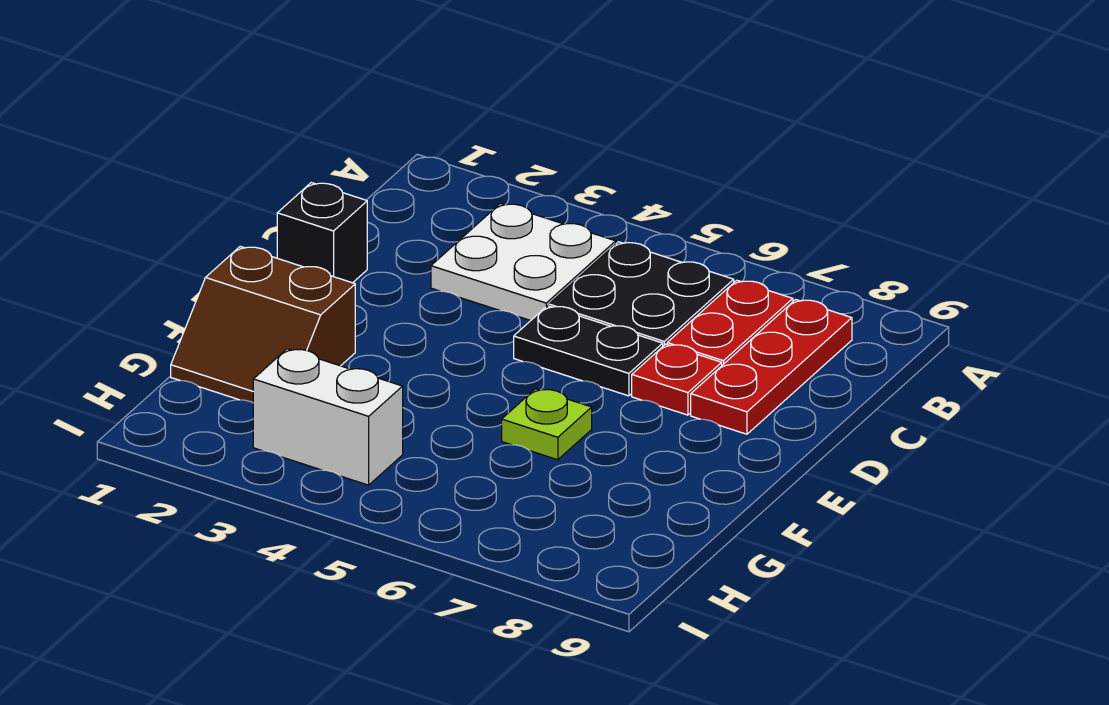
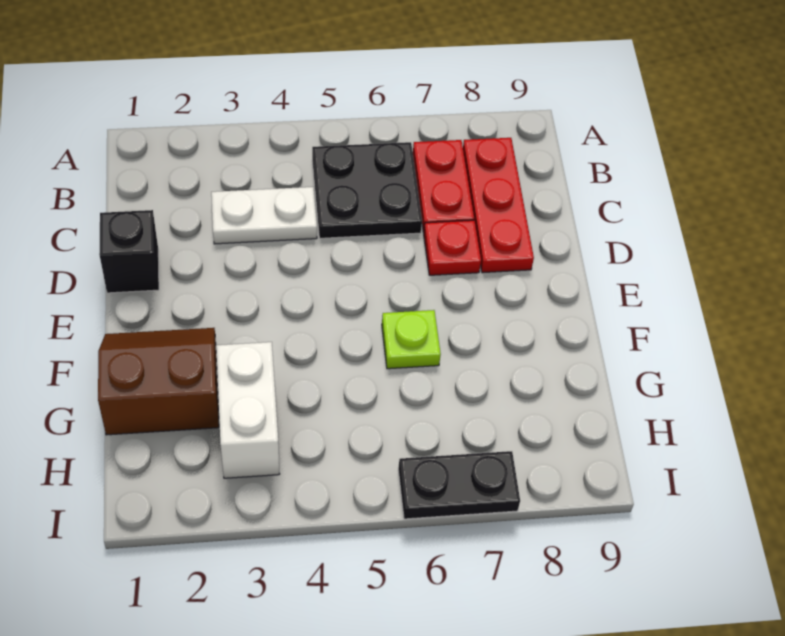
white 2x2 plate [431,204,616,321] -> white 1x2 plate [211,187,317,244]
black 1x2 plate [514,306,663,396] -> black 1x2 plate moved to [398,451,520,519]
brown 2x2 slope [171,246,355,403] -> brown 2x2 slope turned to [98,328,219,435]
white 1x2 brick [253,349,403,485] -> white 1x2 brick turned to [216,342,280,478]

